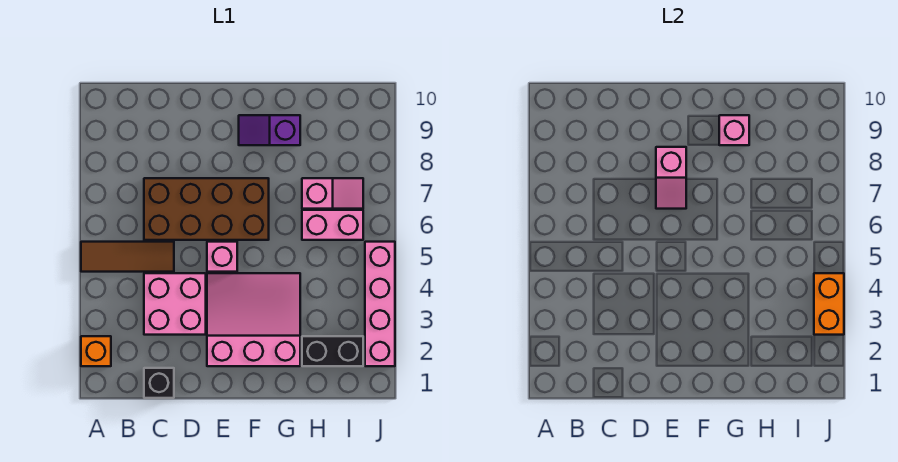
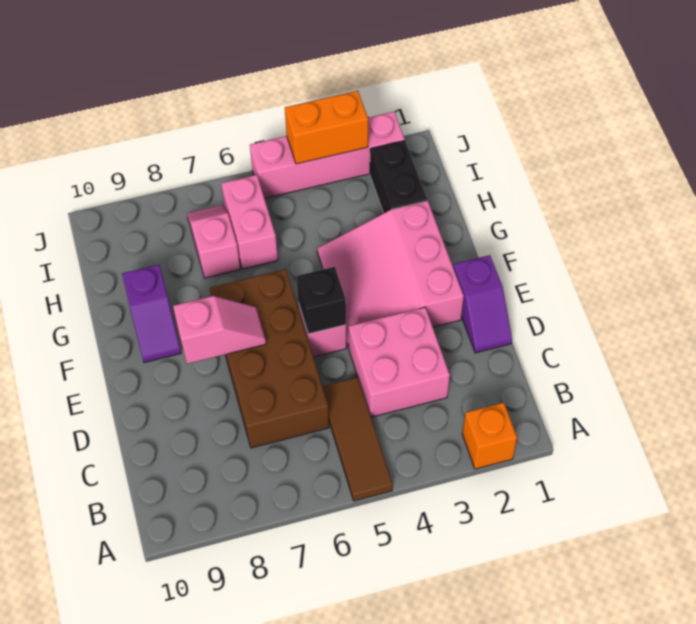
black 1x1 brick [144,368,174,398] -> black 1x1 brick moved to [296,267,346,334]
none -> purple 1x2 slope [453,255,512,353]
pink 1x1 brick [719,115,749,145] -> none

